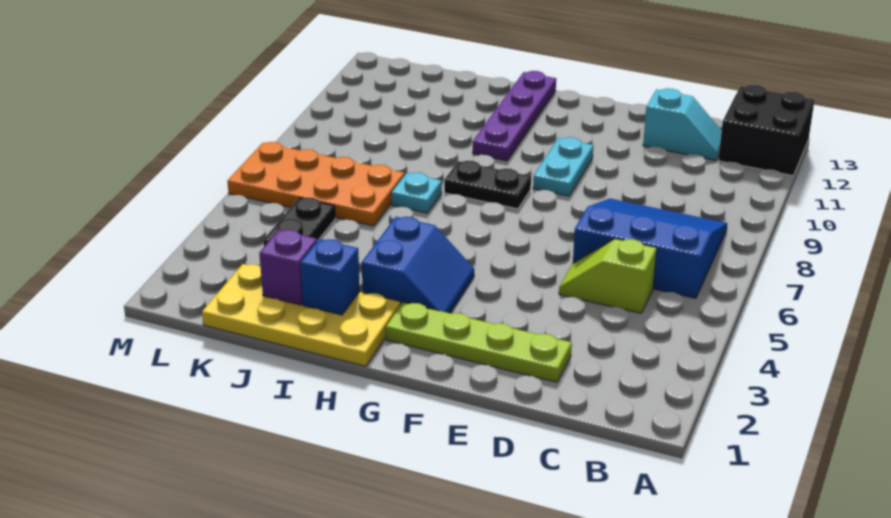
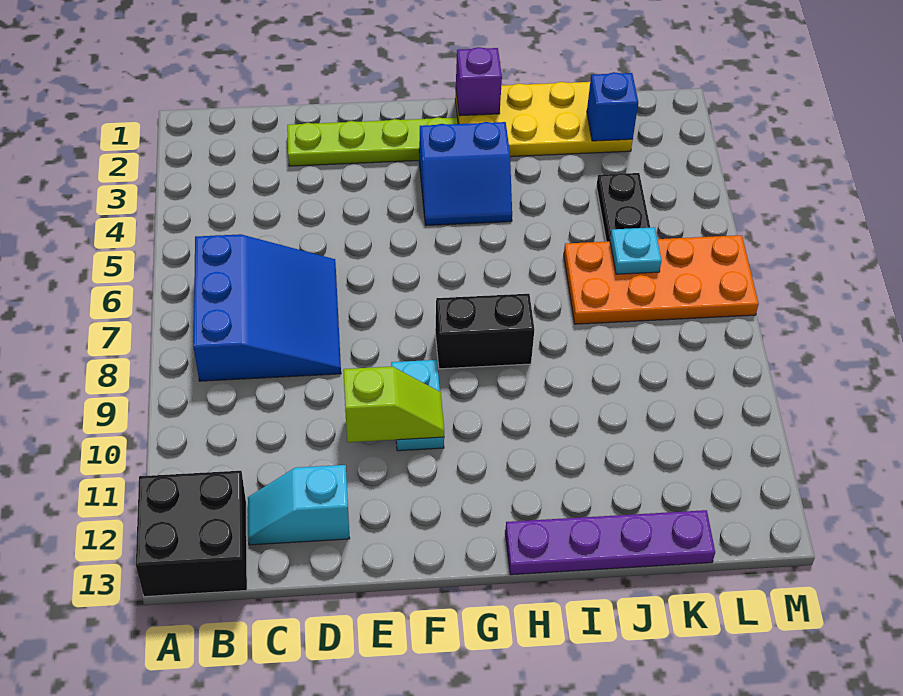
blue 3x3 slope [573,198,727,298] -> blue 3x3 slope turned to [193,234,341,381]
lime 1x2 slope [559,239,657,313] -> lime 1x2 slope moved to [343,366,444,442]
blue 2x2 slope [362,217,474,313] -> blue 2x2 slope turned to [419,122,512,226]
black 1x2 plate [444,161,531,209] -> black 1x2 brick [435,294,534,369]
purple 1x4 plate [473,71,556,161] -> purple 1x4 plate turned to [505,510,715,575]
blue 1x1 brick [300,239,360,315] -> blue 1x1 brick moved to [587,72,638,141]
cyan 1x1 plate [391,173,442,213] -> cyan 1x1 plate moved to [610,227,661,274]
purple 1x1 brick [259,230,317,305] -> purple 1x1 brick moved to [456,47,502,116]

